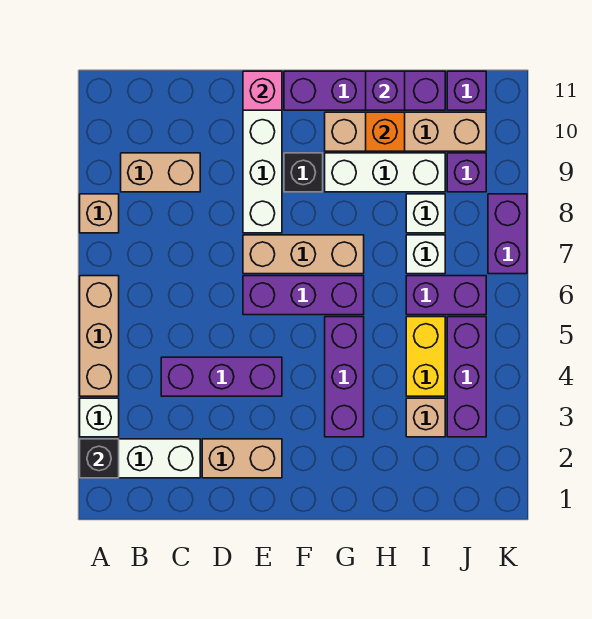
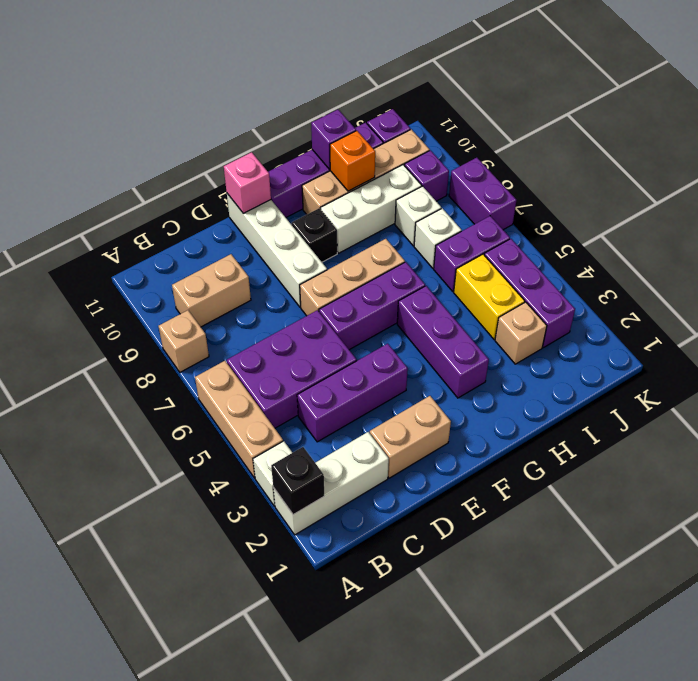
none -> purple 2x3 brick [227,310,357,428]

